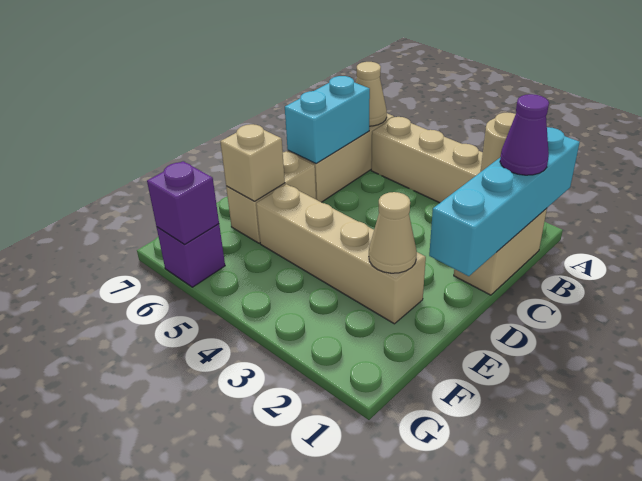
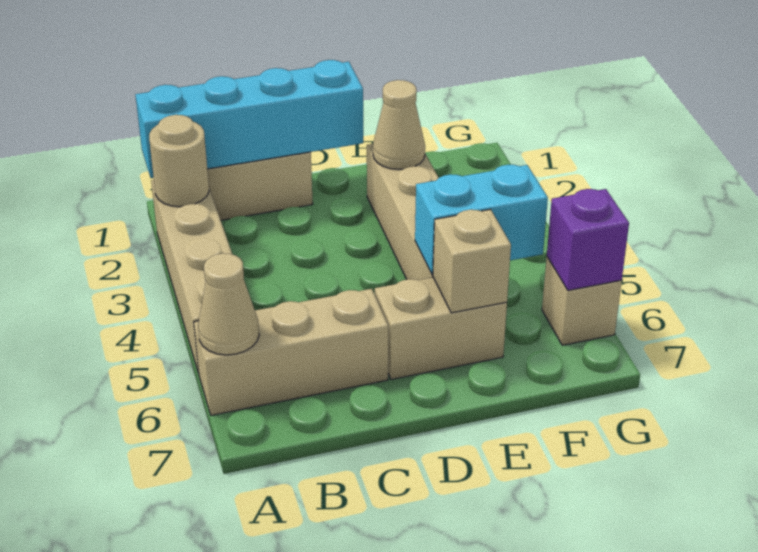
purple 1x1 cone [500,94,549,175] -> none
cyan 1x2 brick [285,76,370,164] -> cyan 1x2 brick moved to [415,165,548,275]
purple 1x1 brick [157,224,225,287] -> tan 1x1 brick [542,257,622,345]

